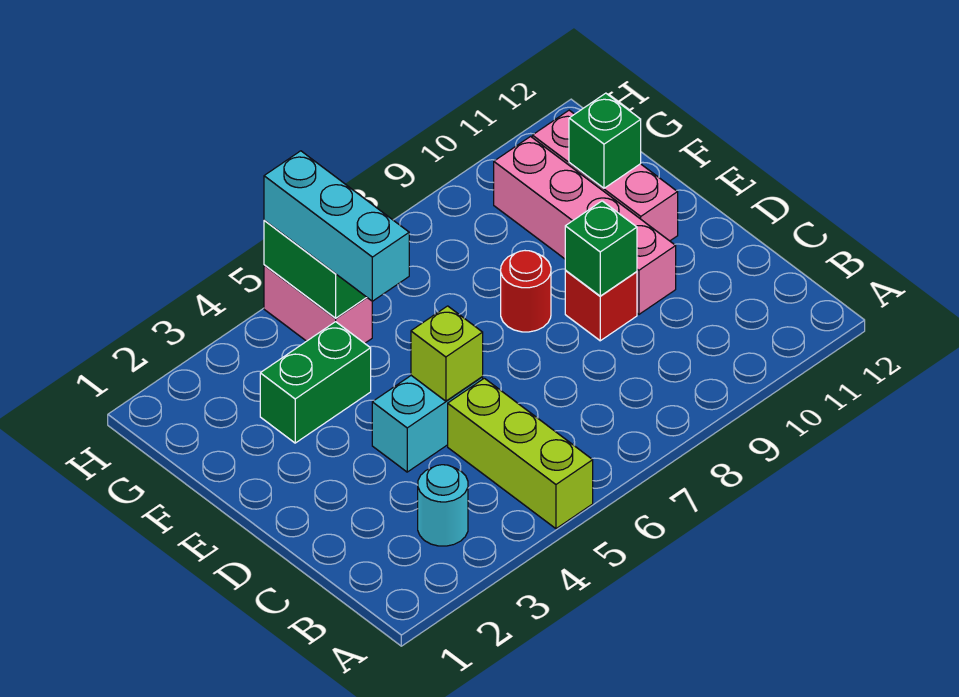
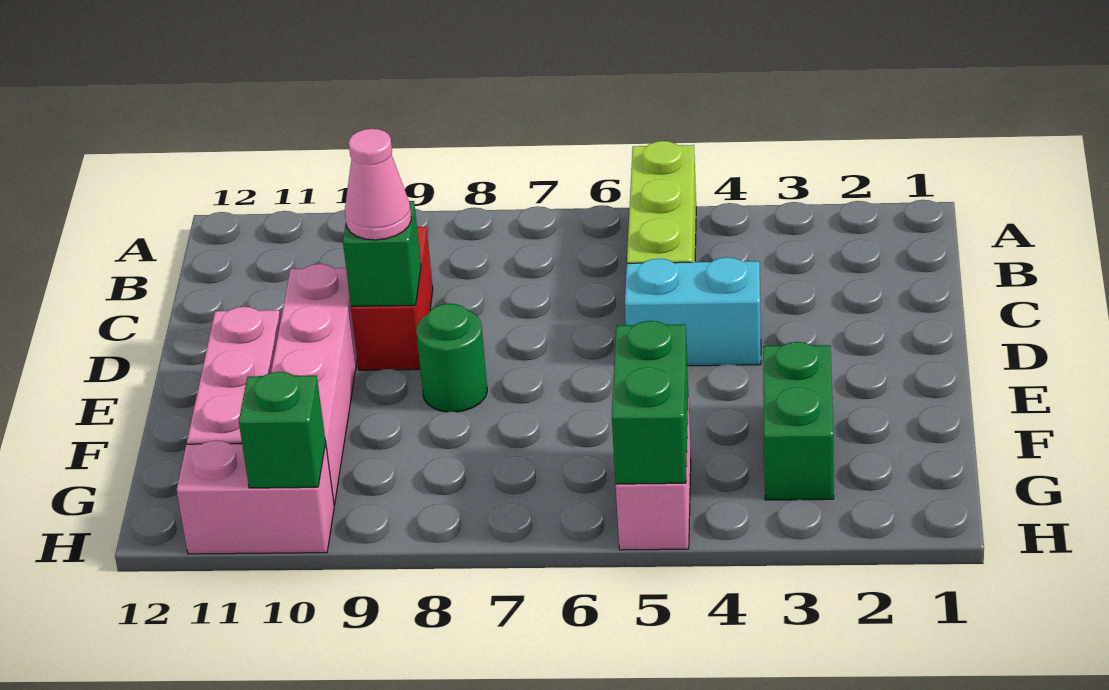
cyan 1x1 round brick [418,465,468,546] -> none
lime 1x1 brick [411,306,483,401] -> none
red 1x1 brick [565,271,637,341] -> red 1x2 brick [351,226,433,370]
none -> pink 1x1 cone [345,129,411,240]
red 1x1 round brick [501,251,551,332] -> green 1x1 round brick [416,304,487,412]
green 1x2 brick [260,322,371,443] -> green 1x2 brick turned to [763,342,834,500]
cyan 1x3 brick [264,151,409,301] -> none
green 1x1 brick [569,93,641,188] -> green 1x1 brick moved to [239,372,326,488]
none -> pink 1x2 brick [177,440,334,554]

